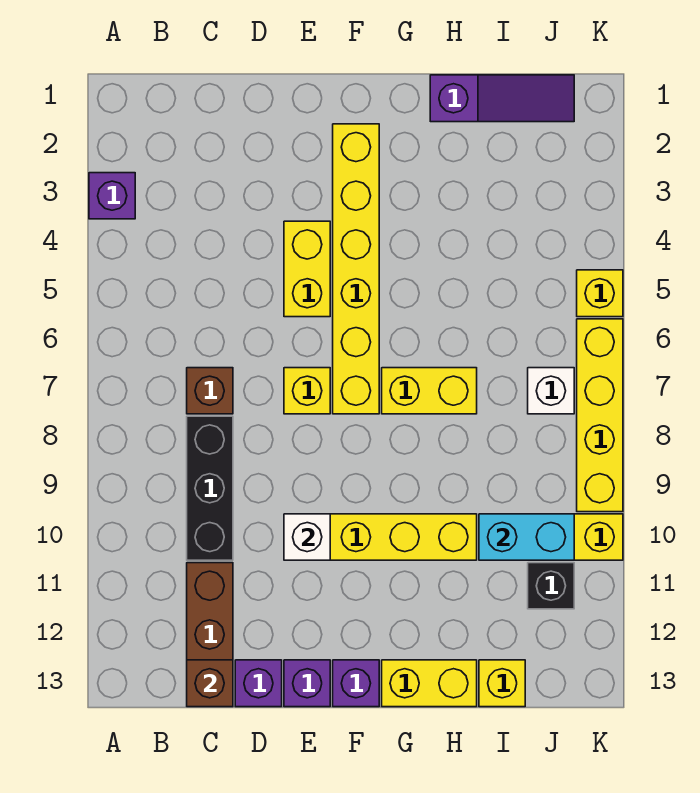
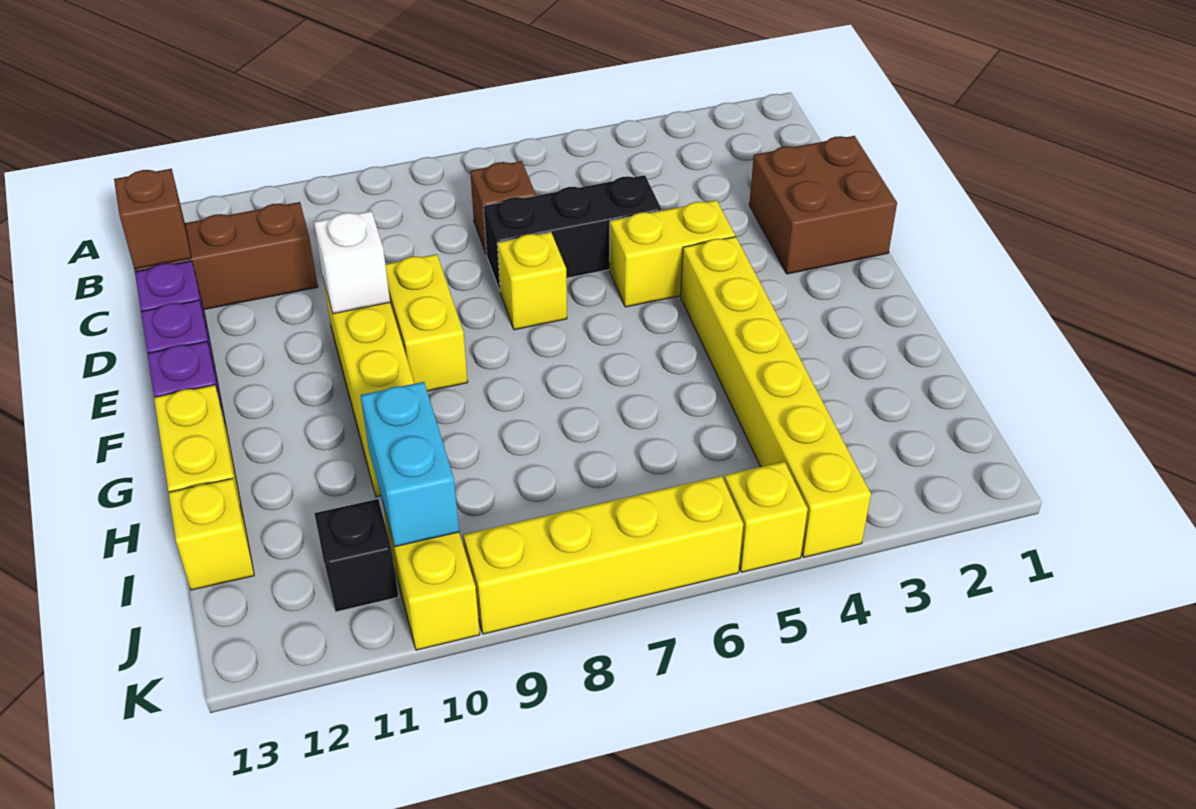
purple 1x1 brick [89,173,135,219] -> none
black 1x3 brick [187,416,233,560] -> black 1x3 brick moved to [484,175,661,291]
none -> brown 2x2 brick [749,136,897,274]
yellow 1x6 brick [333,124,379,414] -> yellow 1x6 brick turned to [681,237,871,557]
yellow 1x2 brick [382,368,477,414] -> yellow 1x2 brick moved to [385,254,468,391]
purple 1x3 slope [430,75,574,122] -> none
white 1x1 brick [528,368,574,414] -> none

